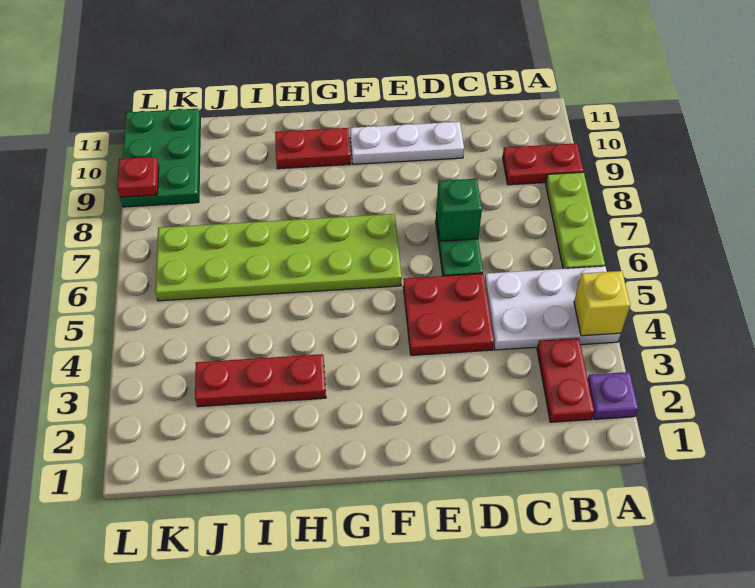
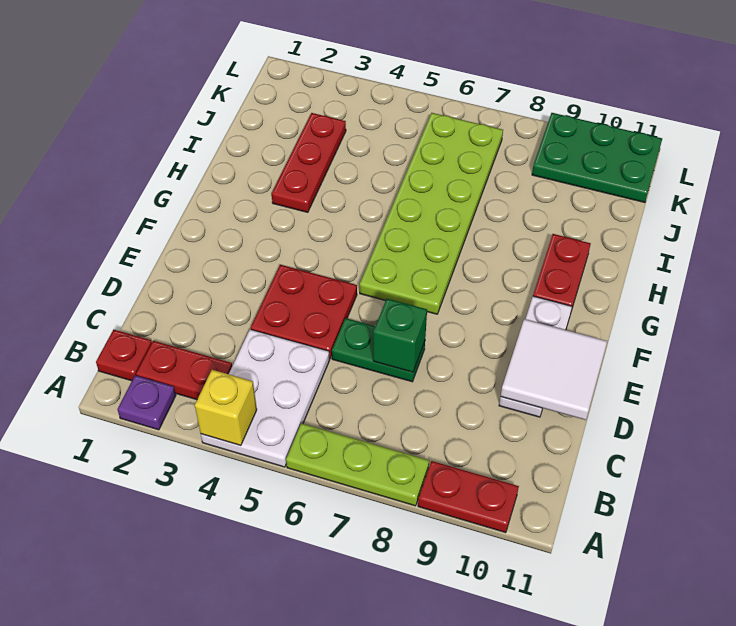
red 1x2 plate [503,143,583,185] -> red 1x2 plate turned to [418,461,519,533]
none -> white 2x2 tile [501,319,607,420]
red 1x1 plate [117,157,159,197] -> red 1x1 plate moved to [96,330,152,381]

